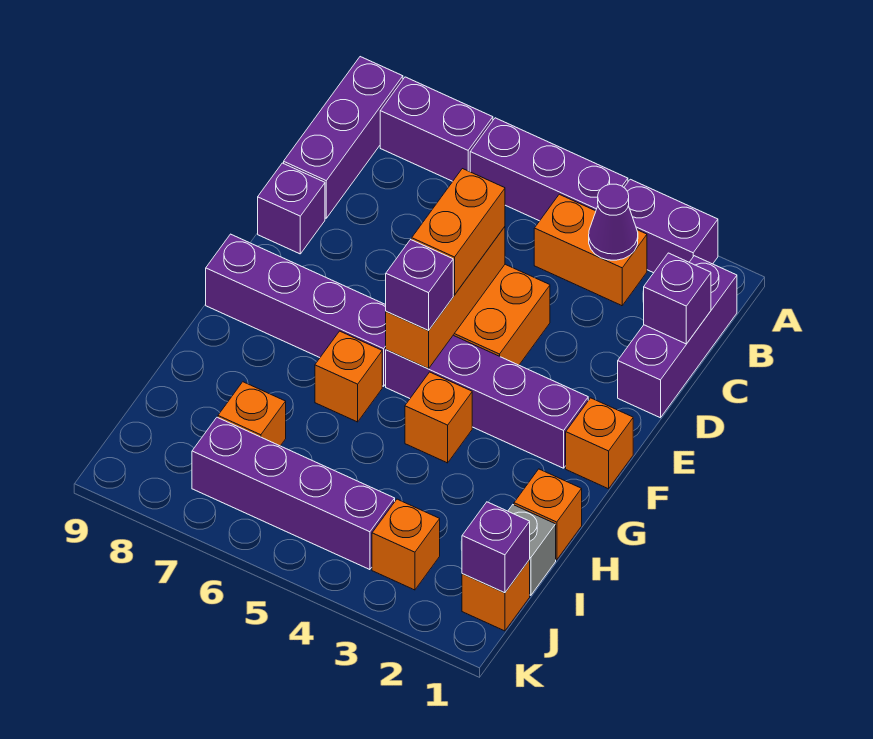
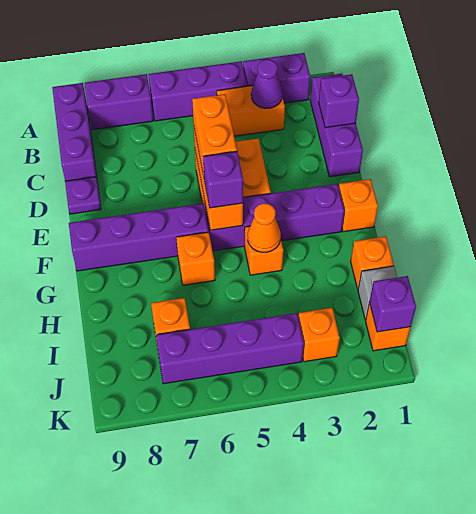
purple 1x1 brick [258,163,325,254] -> purple 1x1 plate [65,177,101,214]
none -> orange 1x1 cone [248,203,281,252]

